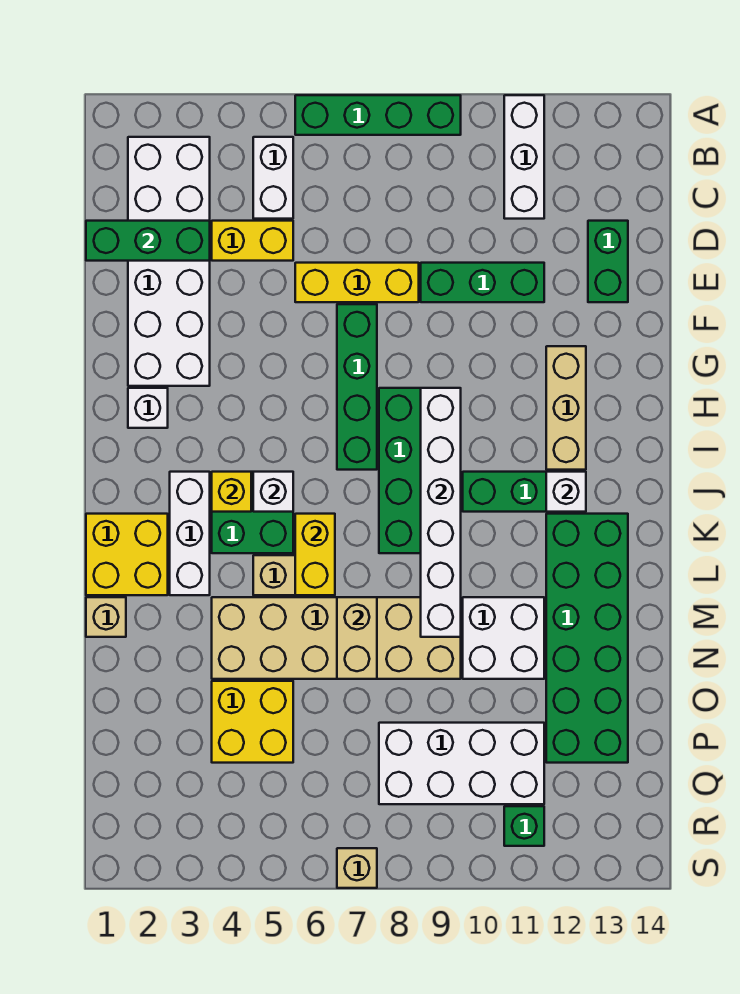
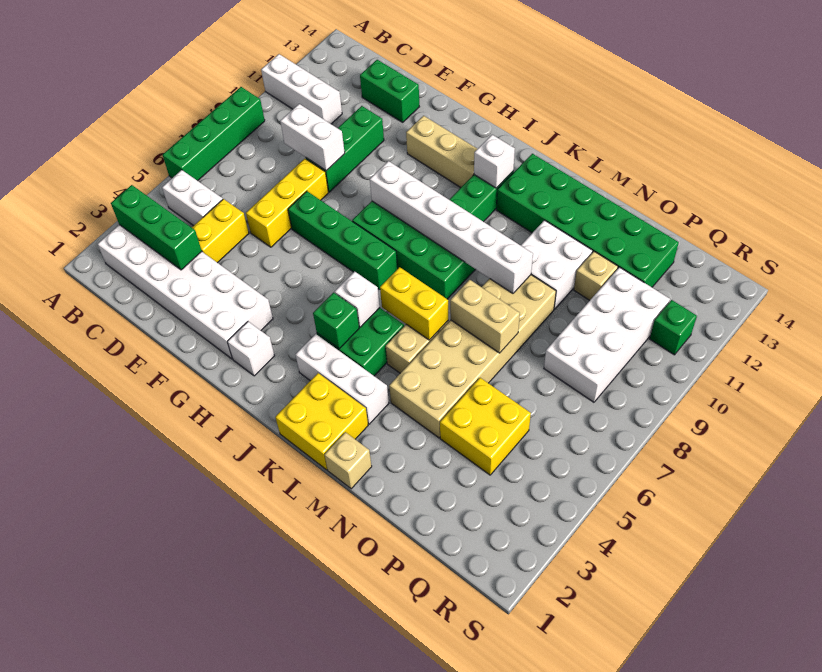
green 1x3 brick [86,221,210,261] -> green 1x3 brick turned to [111,185,202,270]
none -> white 1x2 brick [280,104,345,171]
yellow 1x1 brick [212,472,251,512] -> green 1x1 brick [313,293,359,349]
tan 1x1 brick [337,848,377,888] -> tan 1x1 brick moved to [574,252,618,300]

